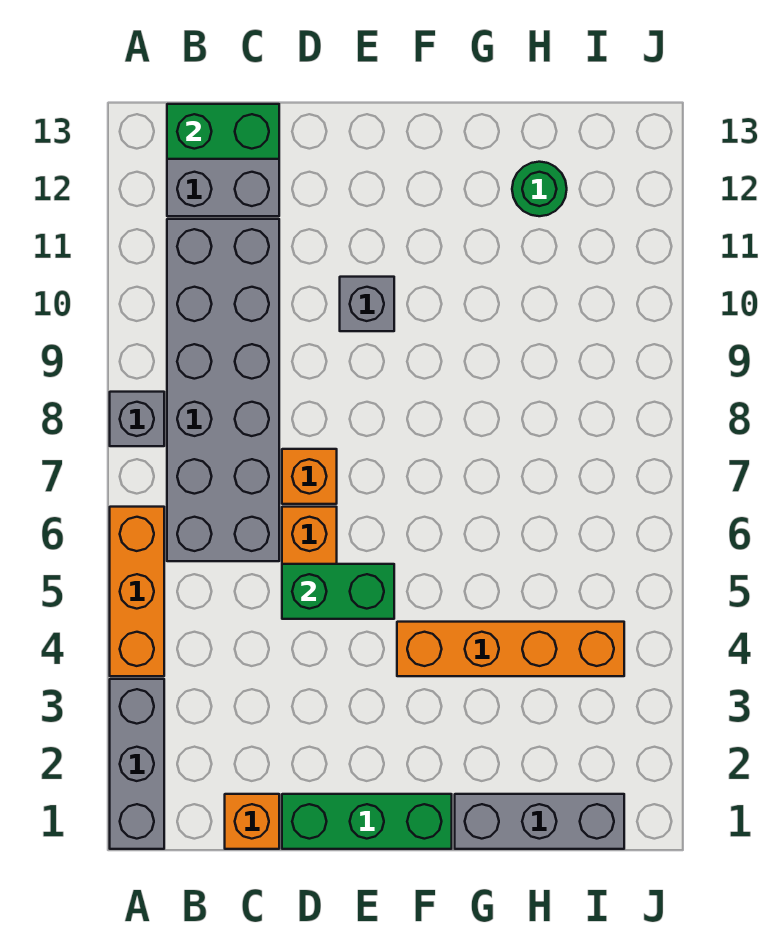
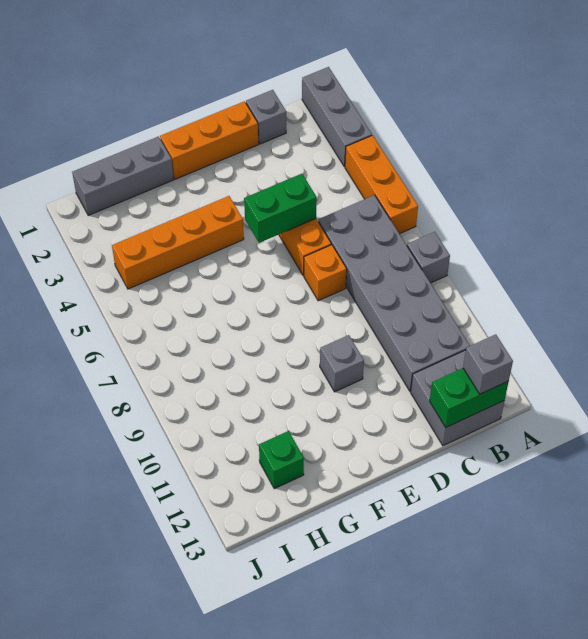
none -> grey 1x1 brick [463,334,513,394]
orange 1x1 brick [225,794,279,849] -> grey 1x1 brick [246,90,286,144]
green 1x3 brick [282,794,452,849] -> orange 1x3 brick [160,101,259,179]
green 1x1 round brick [512,162,567,216] -> green 1x1 brick [259,431,304,489]

